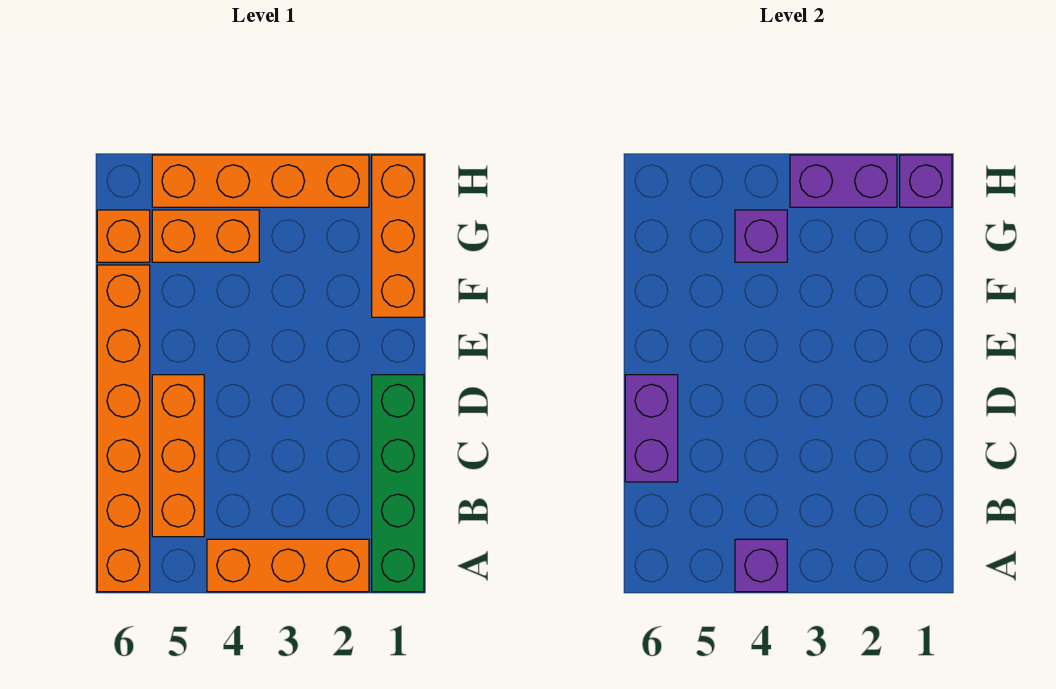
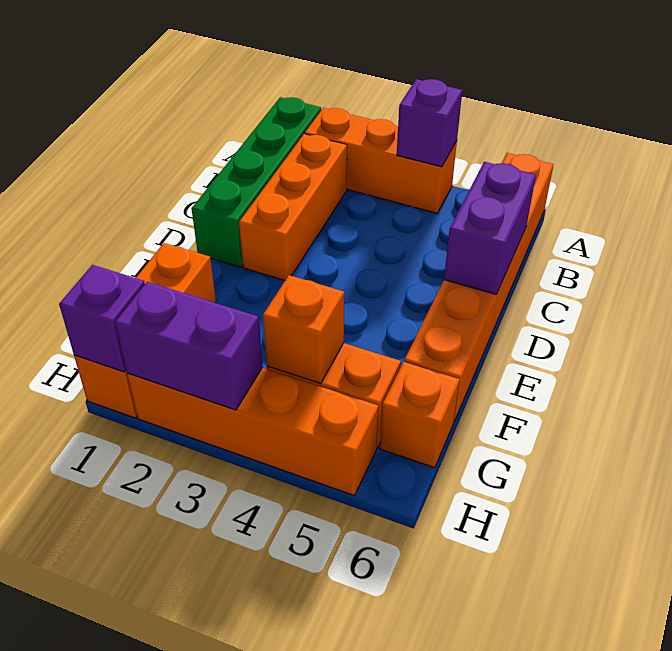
orange 1x3 brick [152,375,204,537] -> orange 1x3 brick moved to [239,134,347,280]
purple 1x1 brick [735,210,787,262] -> orange 1x1 brick [263,275,344,383]

